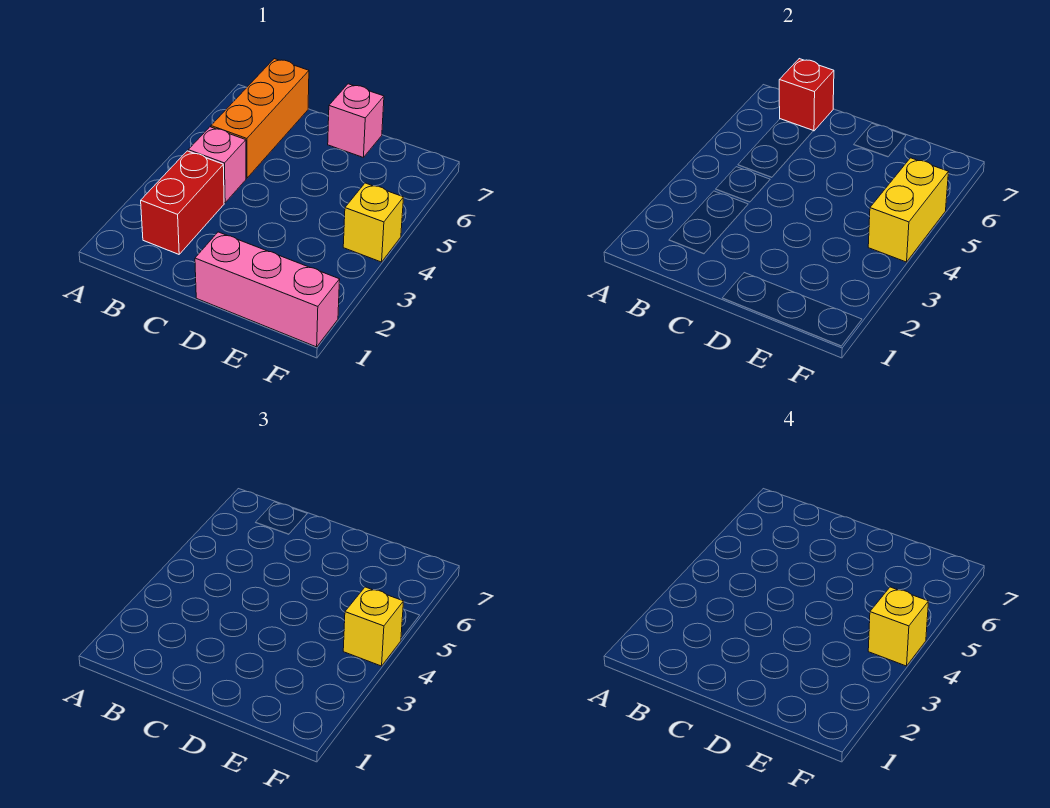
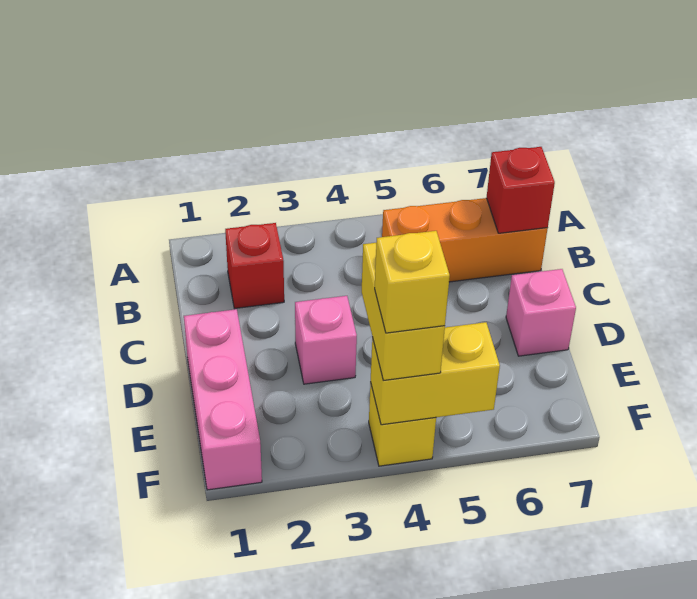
red 1x2 brick [141,151,224,254] -> red 1x1 brick [225,223,284,309]
pink 1x1 brick [188,127,246,203] -> pink 1x1 brick moved to [295,296,357,384]
yellow 1x1 brick [343,587,404,666] -> yellow 1x2 brick [362,243,445,380]

